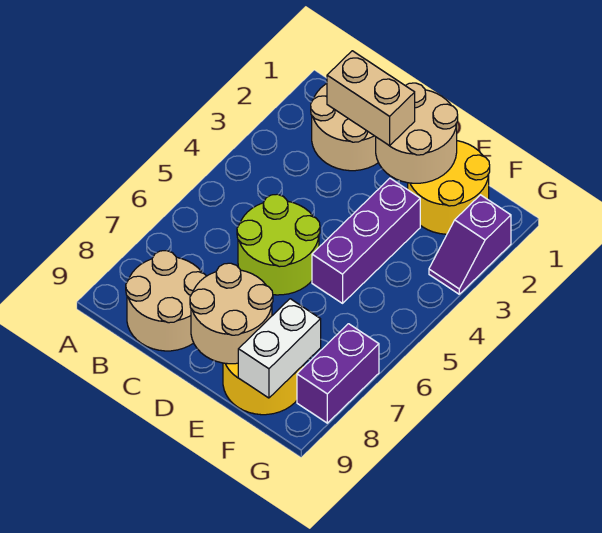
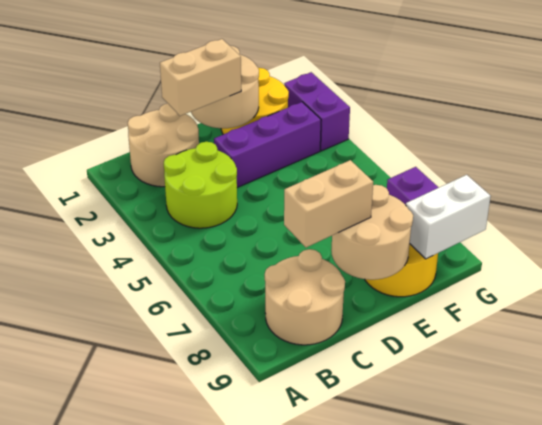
lime 2x2 round brick [237,194,320,295] -> lime 2x2 round brick moved to [164,142,237,228]
none -> tan 1x2 brick [284,160,373,247]
purple 1x3 brick [312,178,420,303] -> purple 1x3 brick turned to [214,102,321,188]
white 1x2 brick [238,299,321,398] -> white 1x2 brick turned to [406,175,491,259]
purple 1x2 slope [429,195,511,294] -> purple 1x2 brick [284,72,350,151]

